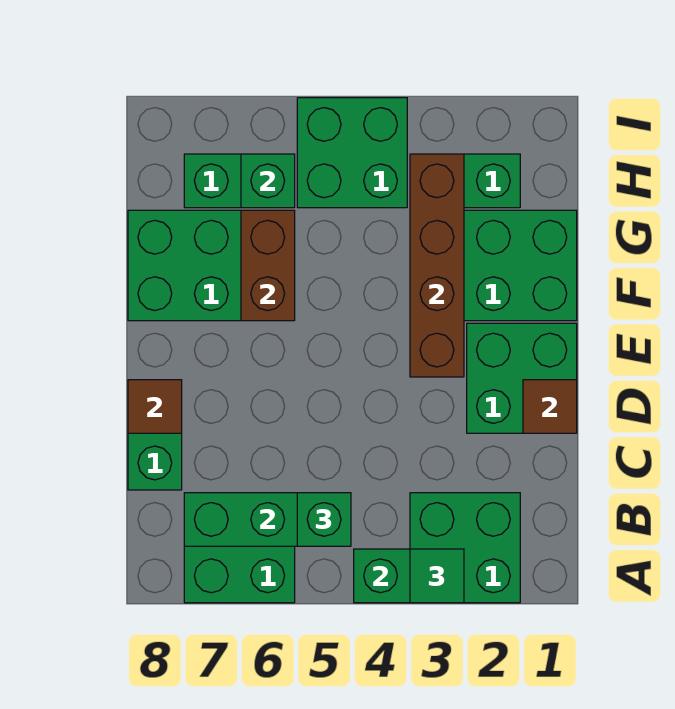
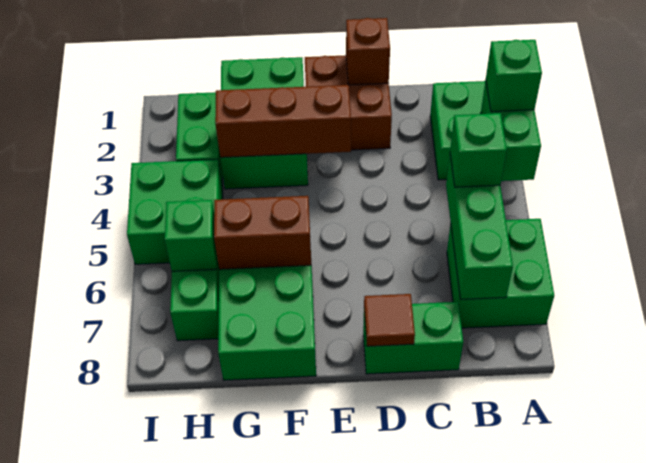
green 1x1 tile [410,549,464,603] -> green 1x1 brick [486,40,542,112]
green 2x2 brick [467,323,577,433] -> brown 2x2 brick [305,55,392,150]
brown 1x1 tile [523,380,577,433] -> brown 1x1 brick [346,18,390,85]
brown 1x4 brick [410,154,464,377] -> brown 1x3 brick [215,85,351,157]

